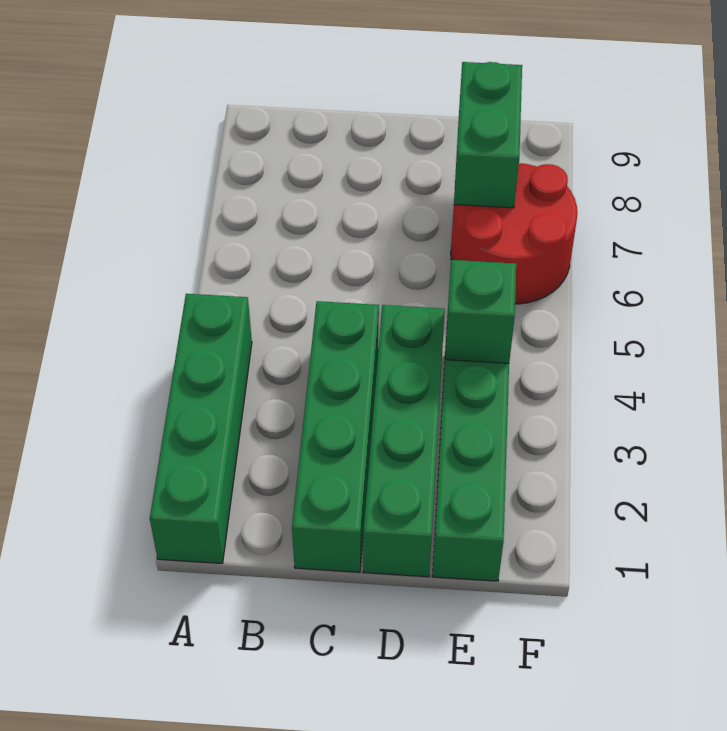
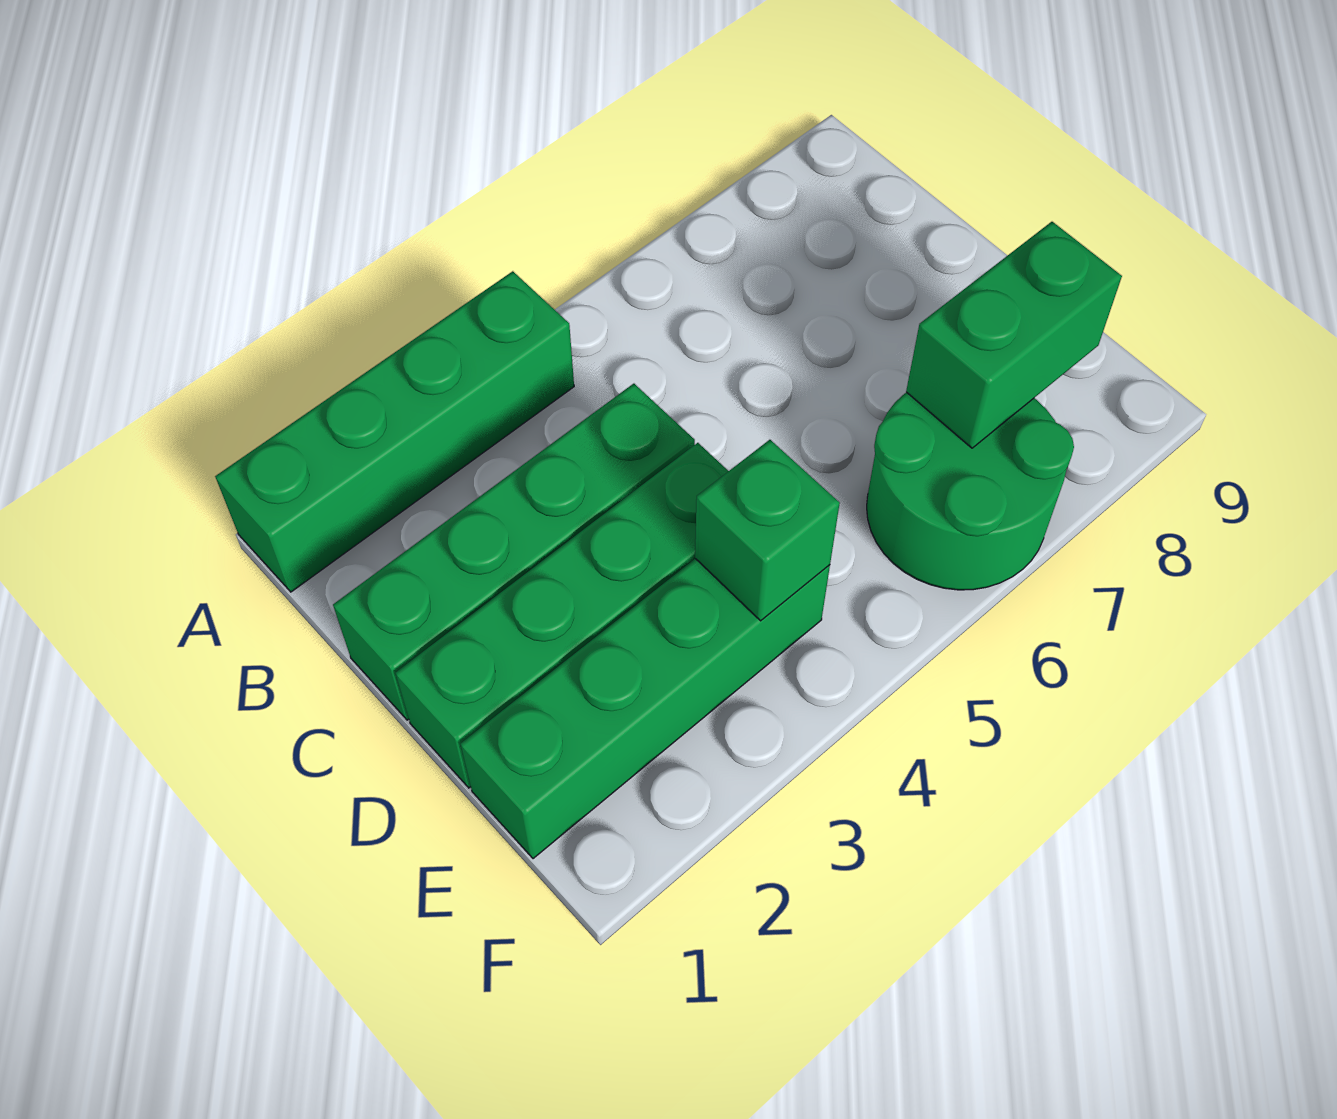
red 2x2 round brick [451,163,577,304] -> green 2x2 round brick [867,392,1074,590]

